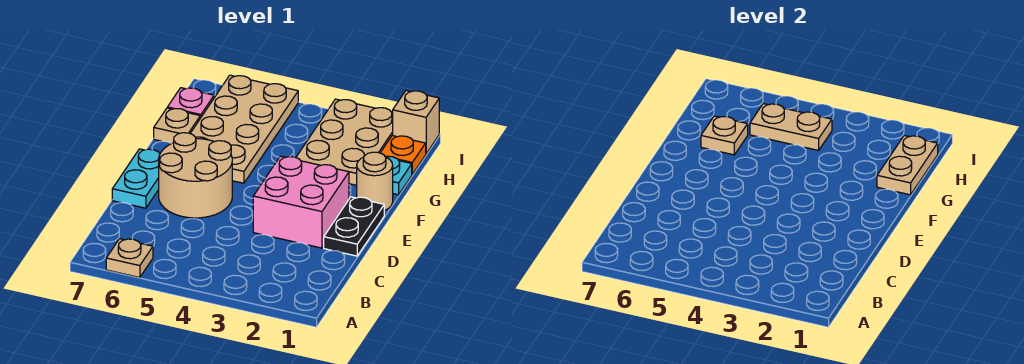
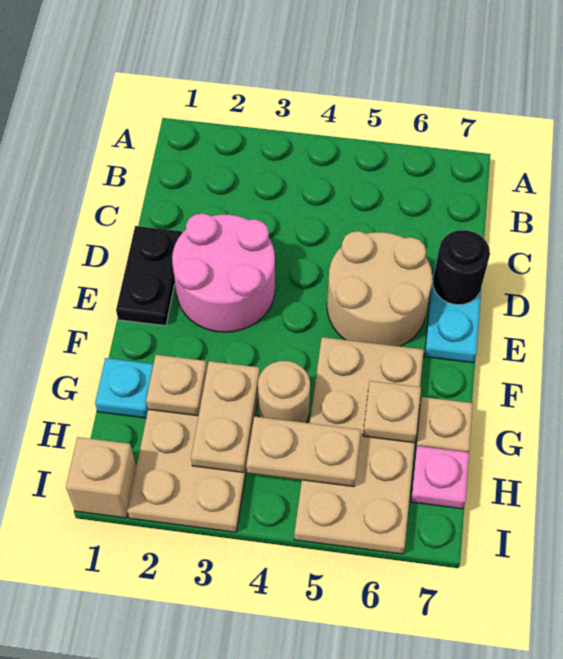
tan 1x1 plate [106,239,153,278] -> tan 1x1 plate moved to [146,355,207,416]
pink 2x2 brick [253,156,349,248] -> pink 2x2 round brick [172,213,275,332]
none -> black 1x1 round brick [433,230,490,305]
tan 1x1 round brick [357,152,393,211] -> tan 1x1 round brick moved to [258,361,310,423]
tan 1x2 plate [877,136,938,195] -> tan 1x2 plate moved to [191,361,260,473]
orange 1x1 plate [381,136,426,174] -> none

